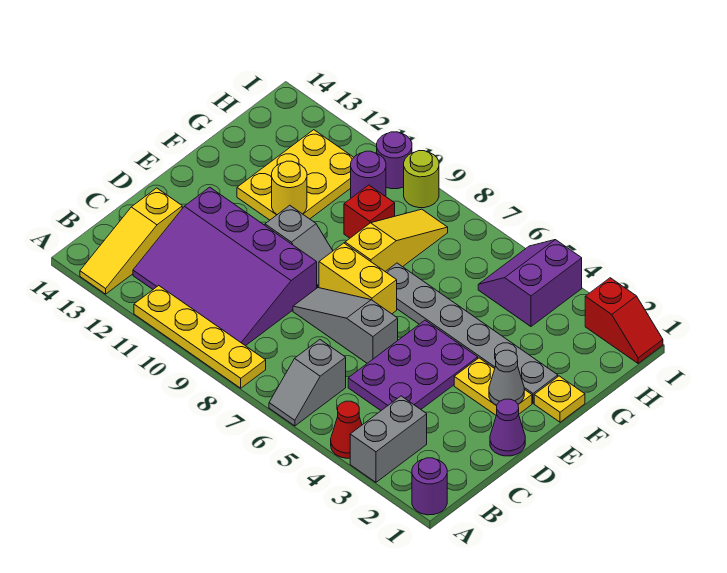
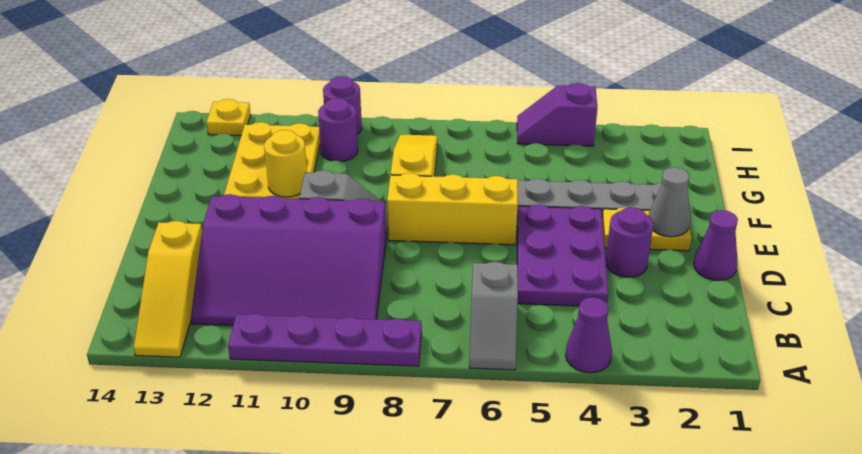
purple 1x1 round brick [412,458,447,515] -> purple 1x1 round brick moved to [606,207,653,277]
grey 1x2 brick [350,396,427,482] -> none
red 1x1 cone [331,401,362,458] -> purple 1x1 cone [566,297,612,373]
yellow 1x4 plate [134,286,266,388] -> purple 1x4 plate [228,313,422,366]
grey 1x3 slope [293,288,398,363] -> none
yellow 1x2 brick [319,243,397,314] -> yellow 1x3 brick [387,173,518,245]
yellow 1x1 plate [534,376,585,422] -> yellow 1x1 plate moved to [206,99,251,136]
red 1x1 brick [344,185,395,238] -> none
purple 2x2 slope [478,240,582,326] -> purple 1x2 slope [517,83,597,146]
red 1x2 slope [585,278,663,363] -> none
lime 1x1 round brick [404,151,439,208] -> none

